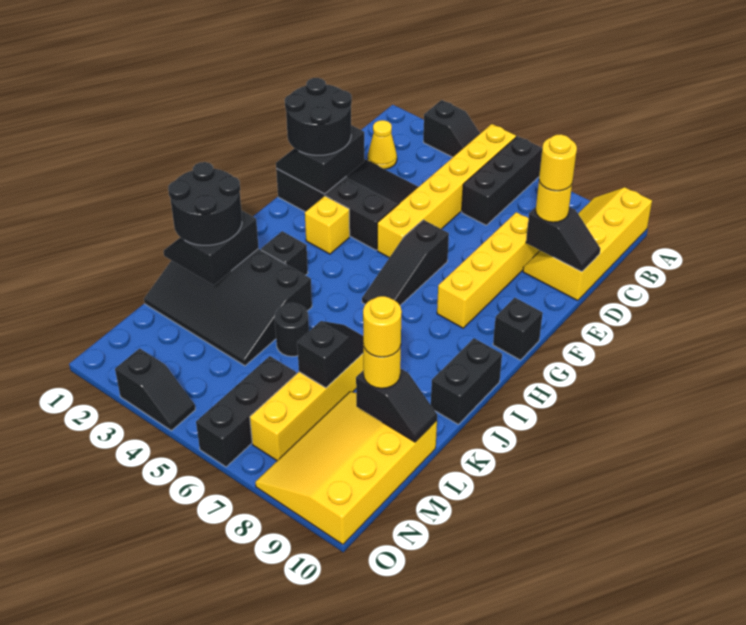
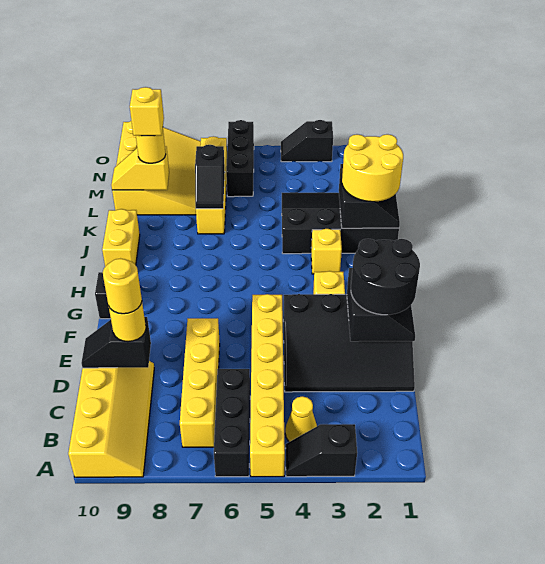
yellow 1x1 cone [368,120,397,169] -> yellow 1x1 cone moved to [285,396,317,442]
yellow 1x4 brick [437,212,540,328] -> yellow 1x4 brick moved to [180,318,220,447]
black 1x3 slope [362,220,449,305] -> none
black 1x1 brick [261,231,308,275] -> yellow 1x1 brick [311,229,342,274]
black 1x2 brick [431,338,502,425] -> yellow 1x2 brick [102,209,140,266]
black 2x2 round brick [168,162,242,245] -> yellow 2x2 round brick [342,134,403,202]
black 1x1 round brick [275,303,309,357] -> none
black 1x2 slope [356,368,437,442] -> yellow 1x2 slope [111,146,169,190]
yellow 1x1 round brick [363,296,402,357] -> yellow 1x1 brick [130,87,164,136]

